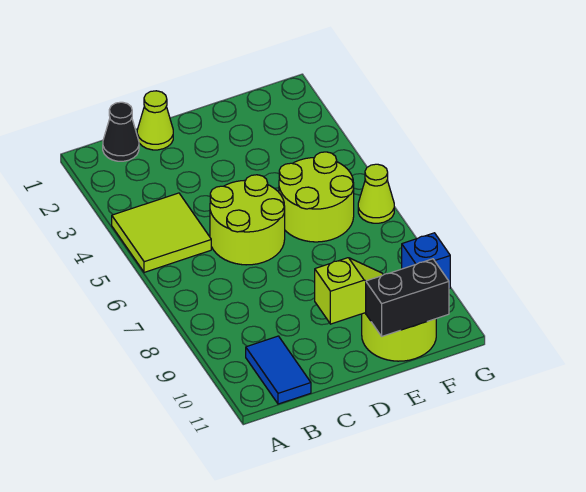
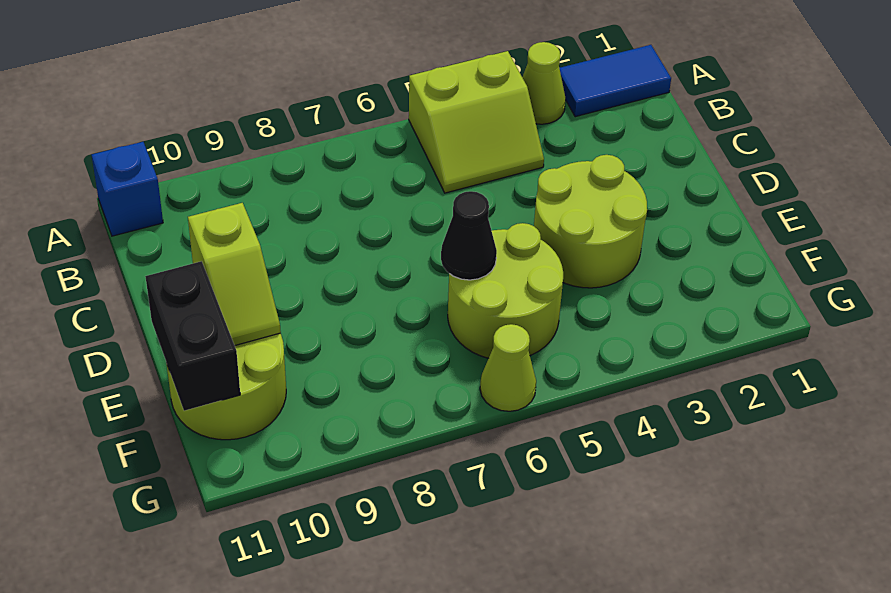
lime 2x2 tile [112,193,211,272] -> lime 2x2 slope [409,51,544,193]
black 1x1 cone [103,102,139,161] -> black 1x1 cone moved to [441,191,497,280]
blue 1x2 tile [246,336,311,404] -> blue 1x2 tile moved to [560,45,671,117]
lime 1x1 cone [137,91,173,150] -> lime 1x1 cone moved to [522,42,566,124]
lime 2x2 round brick [210,175,285,265] -> lime 2x2 round brick moved to [534,155,647,288]
blue 1x1 brick [402,233,450,289] -> blue 1x1 brick moved to [92,142,163,236]

